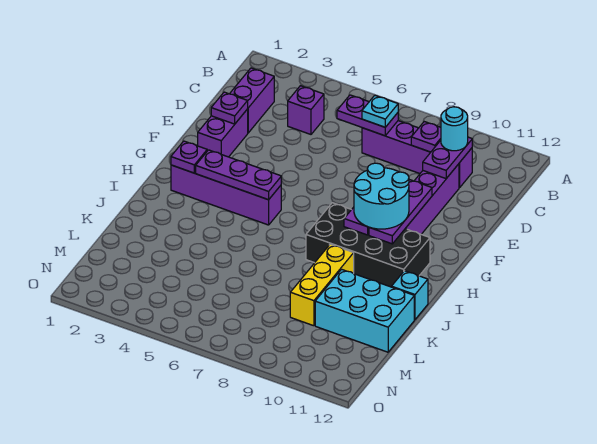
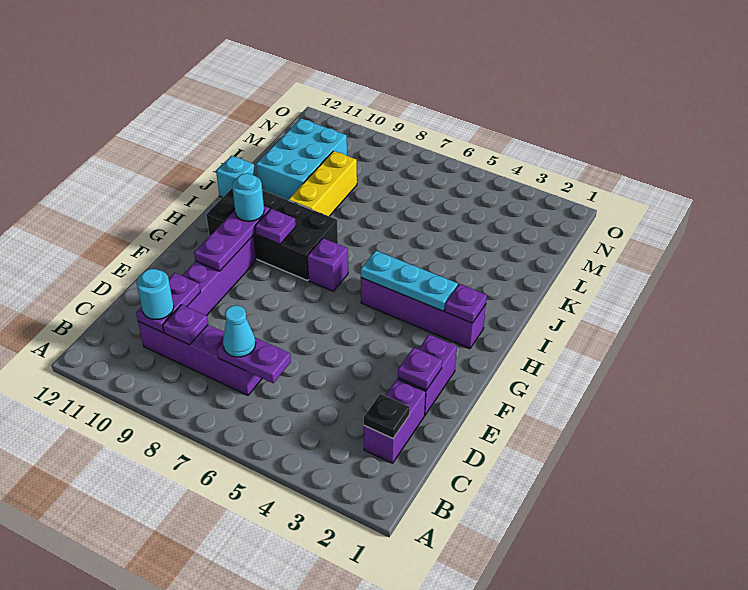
none -> black 1x1 plate [364,394,410,439]
purple 1x1 brick [288,86,324,134] -> purple 1x1 brick moved to [307,238,348,291]
cyan 1x1 plate [362,95,398,127] -> cyan 1x1 cone [223,305,256,357]
cyan 2x2 round brick [354,163,409,229] -> cyan 1x1 round brick [232,173,264,221]
purple 1x3 plate [196,150,281,200] -> cyan 1x3 plate [361,251,458,311]
cyan 2x3 brick [315,269,414,352] -> cyan 2x3 brick turned to [256,119,347,200]

